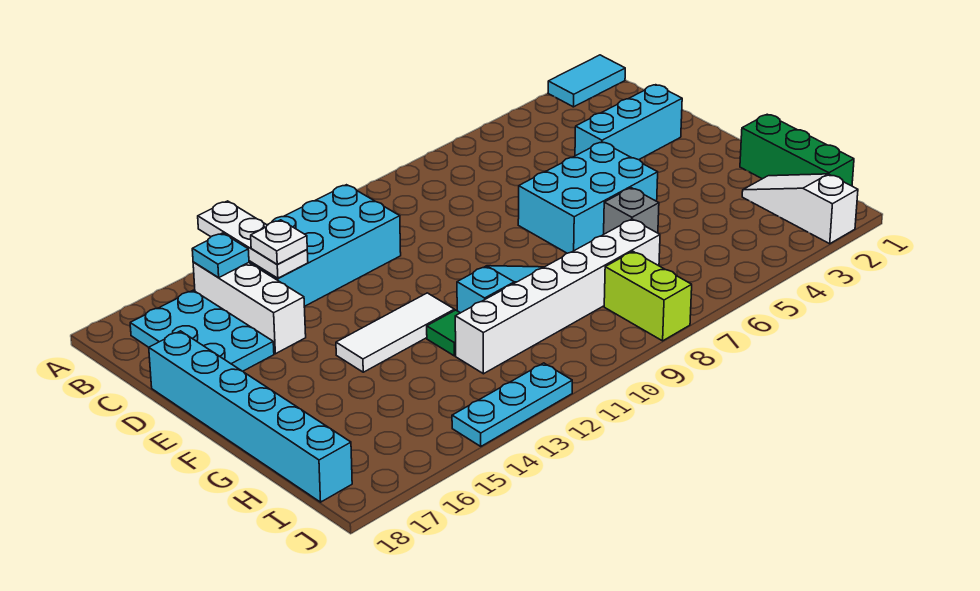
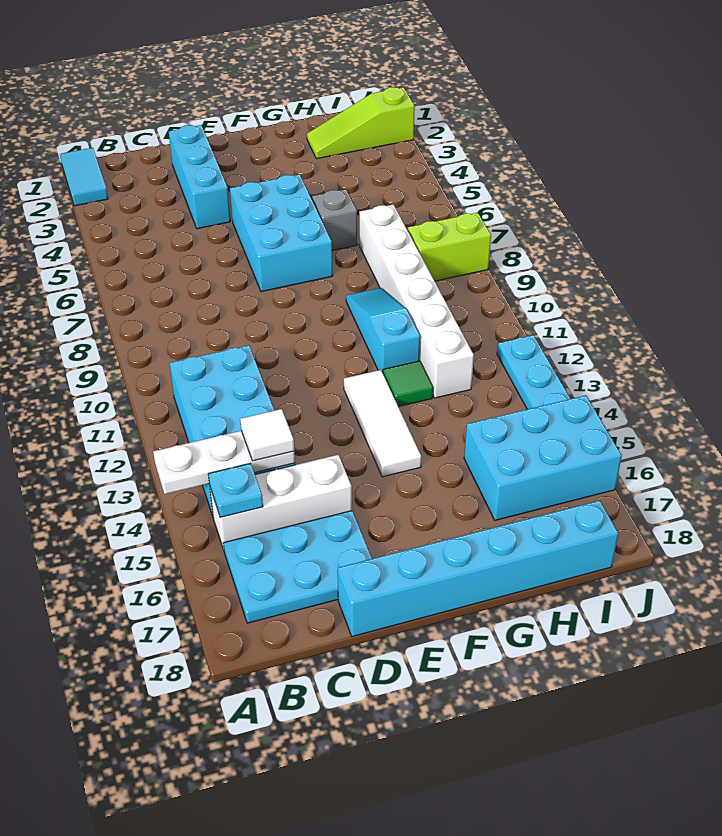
white 1x1 plate [251,220,307,265] -> white 1x1 tile [240,409,294,461]
green 1x3 brick [740,114,854,186] -> none
white 1x3 slope [742,174,858,244] -> lime 1x3 slope [307,87,415,159]
none -> cyan 2x3 brick [464,395,622,520]

